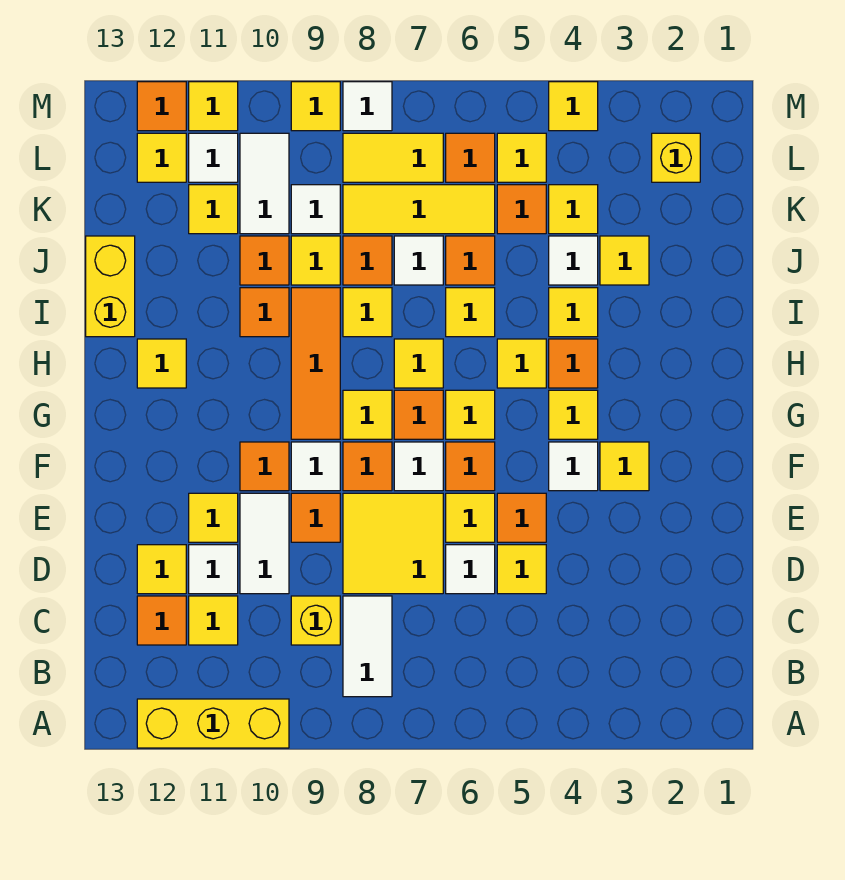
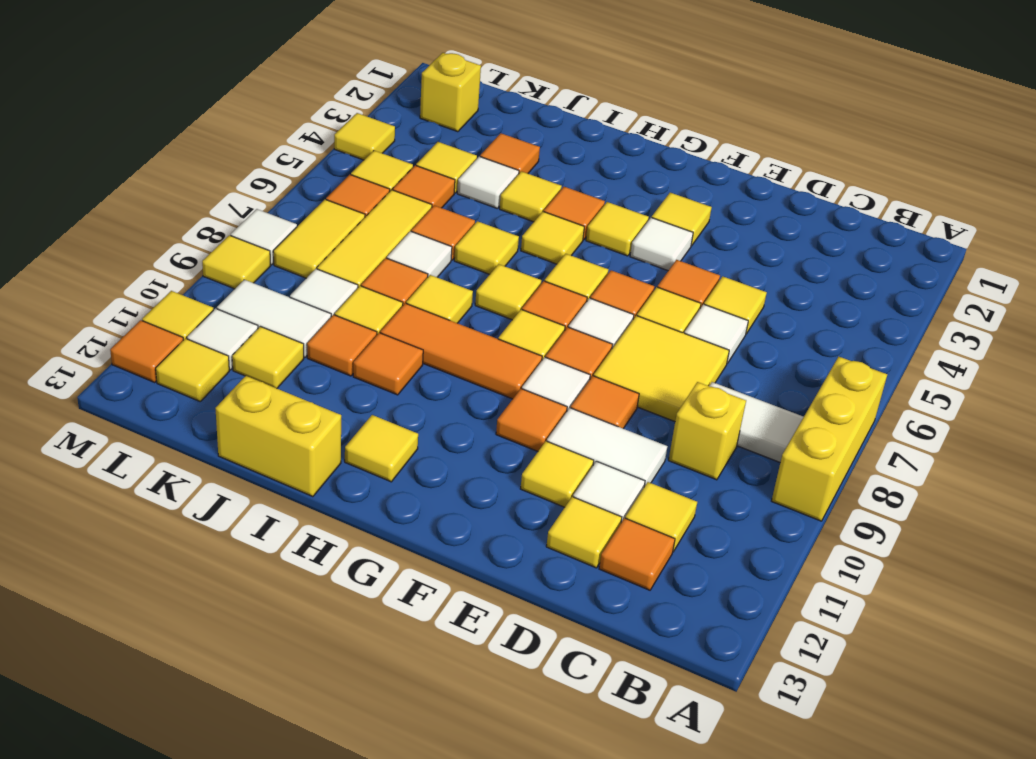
yellow 1x3 brick [137,699,289,748] -> yellow 1x3 brick moved to [772,357,887,521]
yellow 1x1 tile [600,236,649,285] -> orange 1x1 tile [480,133,540,174]

